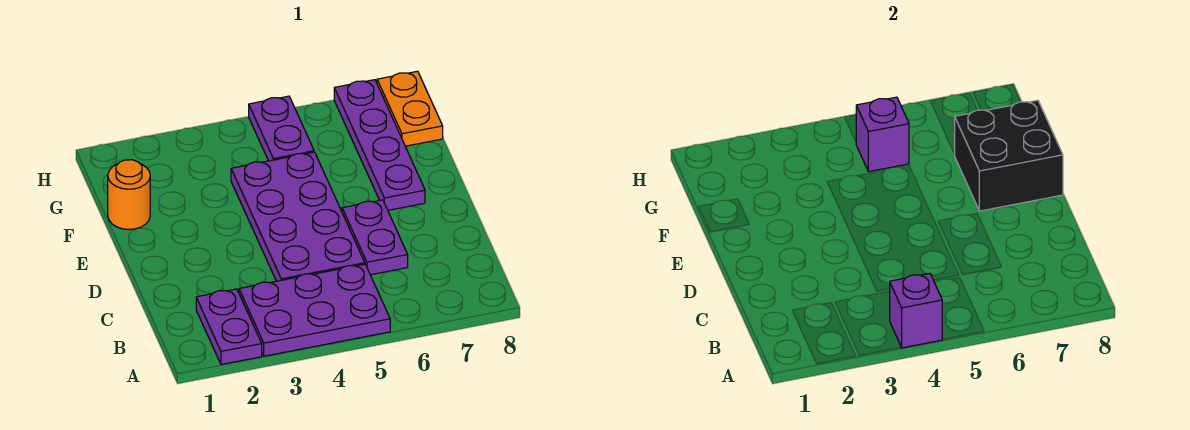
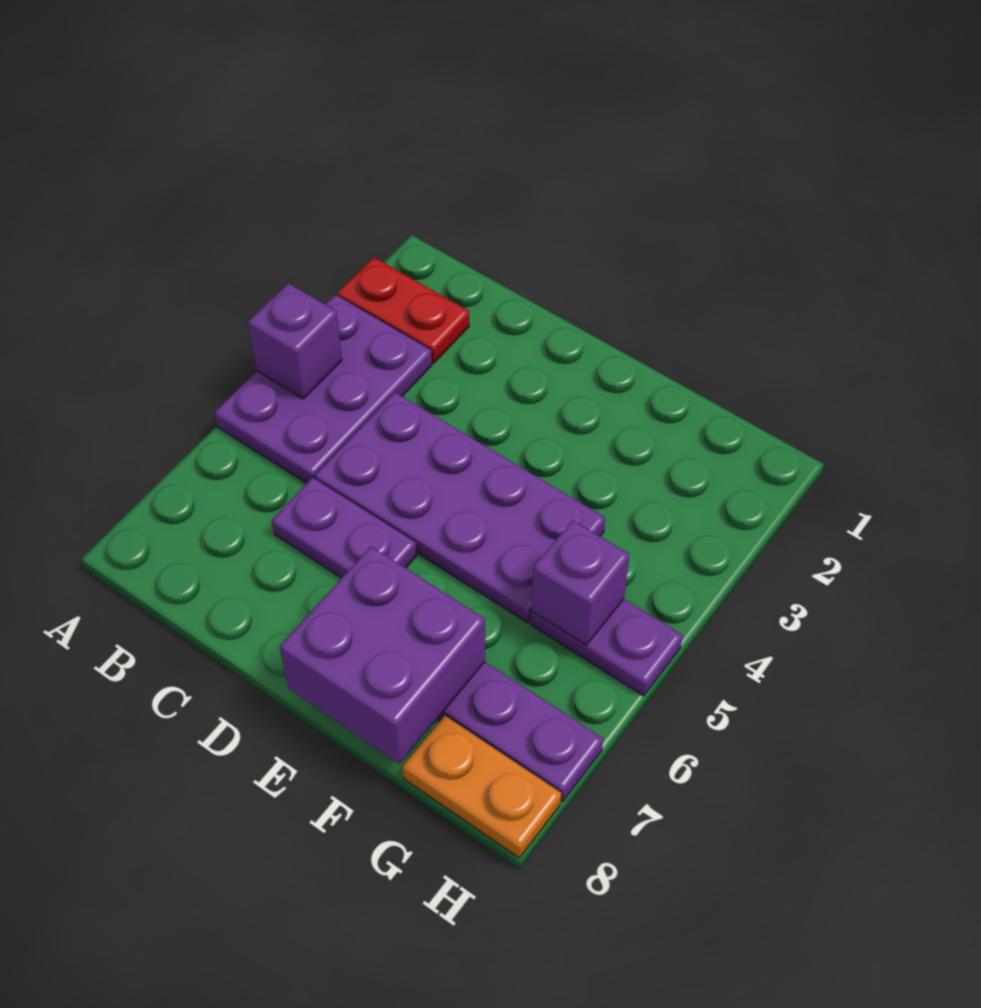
purple 1x2 plate [196,289,262,365] -> red 1x2 plate [337,257,469,363]
black 2x2 brick [955,100,1063,211] -> purple 2x2 brick [280,547,485,764]
orange 1x1 round brick [108,160,150,230] -> none

